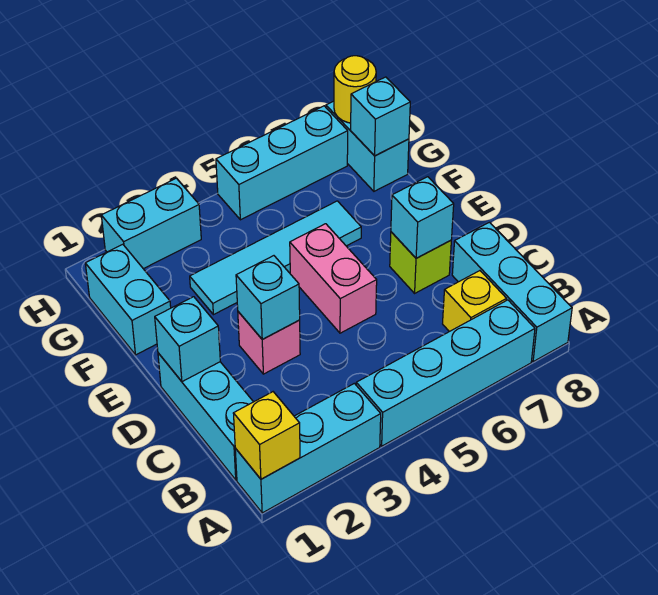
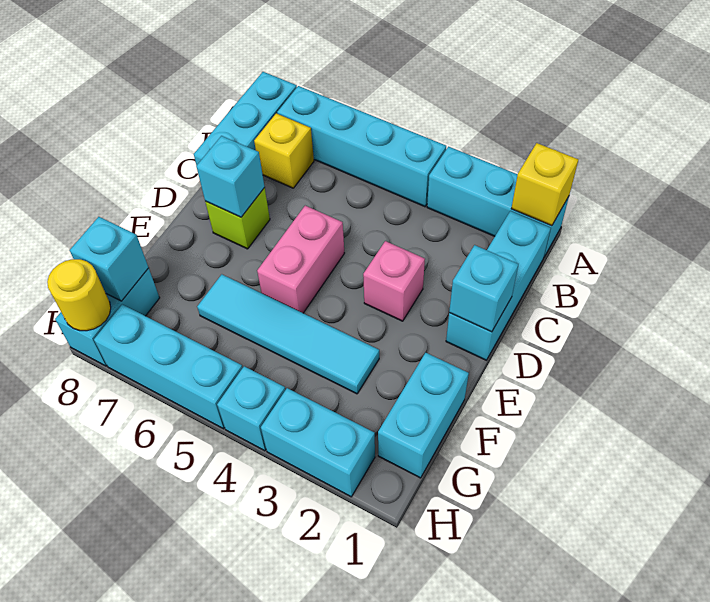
cyan 1x1 brick [236,256,300,339] -> cyan 1x1 brick moved to [217,366,285,451]

